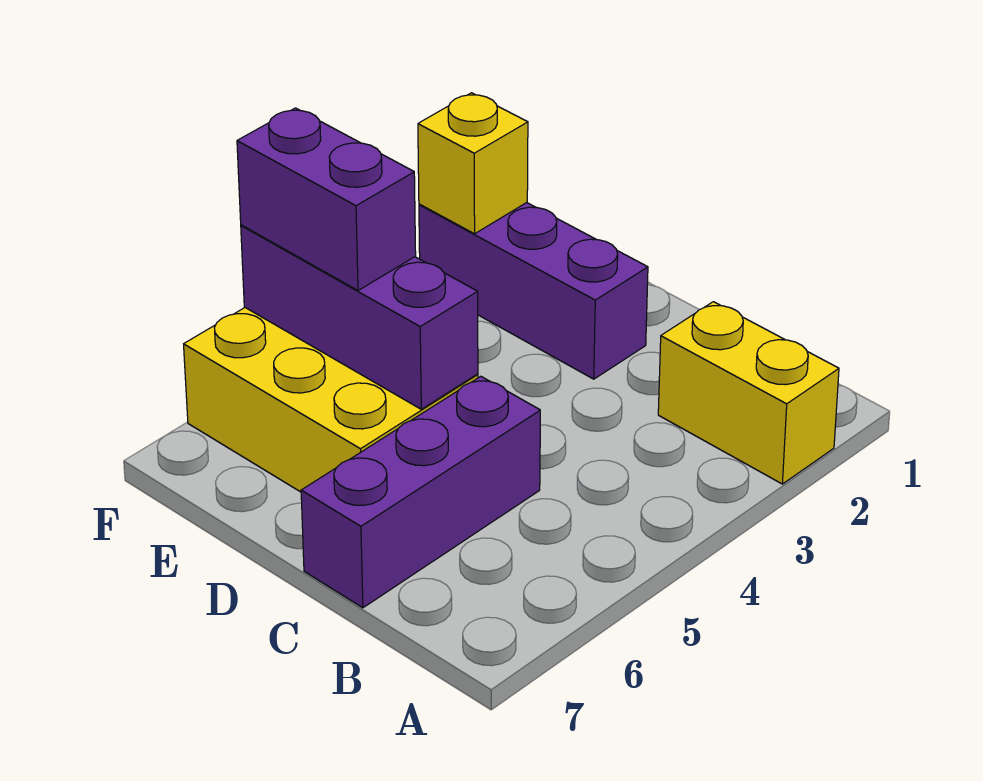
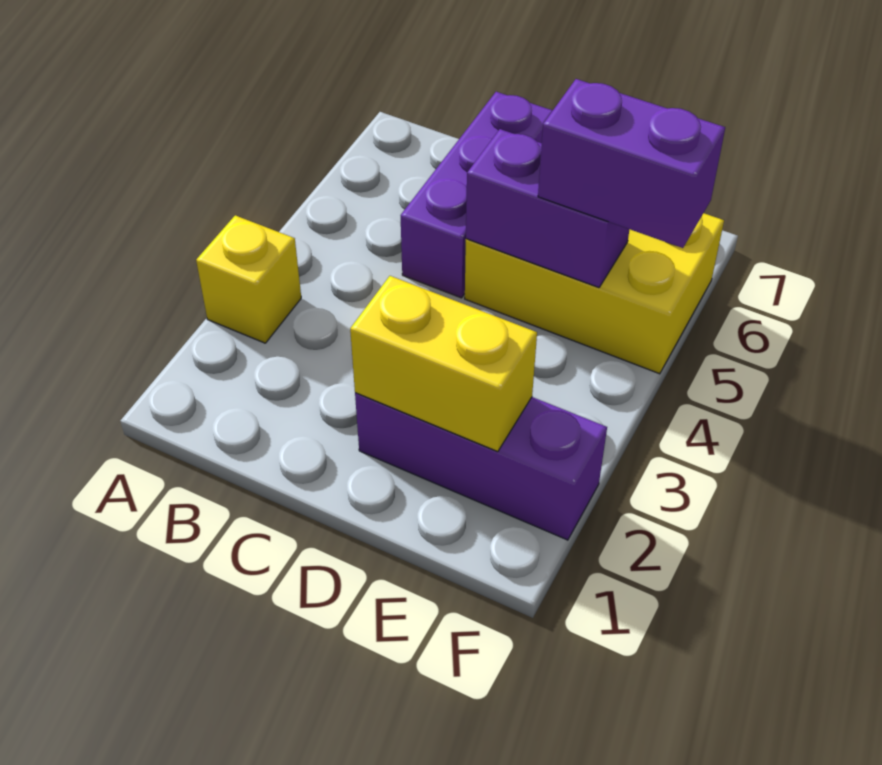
yellow 1x2 brick [658,302,839,484] -> yellow 1x2 brick moved to [350,276,537,452]
purple 1x3 brick [241,225,478,409] -> purple 1x2 brick [466,129,629,288]
yellow 1x1 brick [418,93,528,234] -> yellow 1x1 brick moved to [196,215,301,343]

